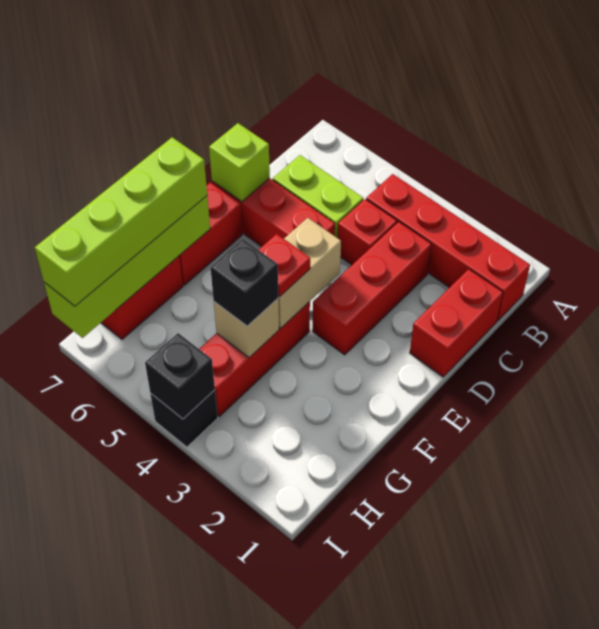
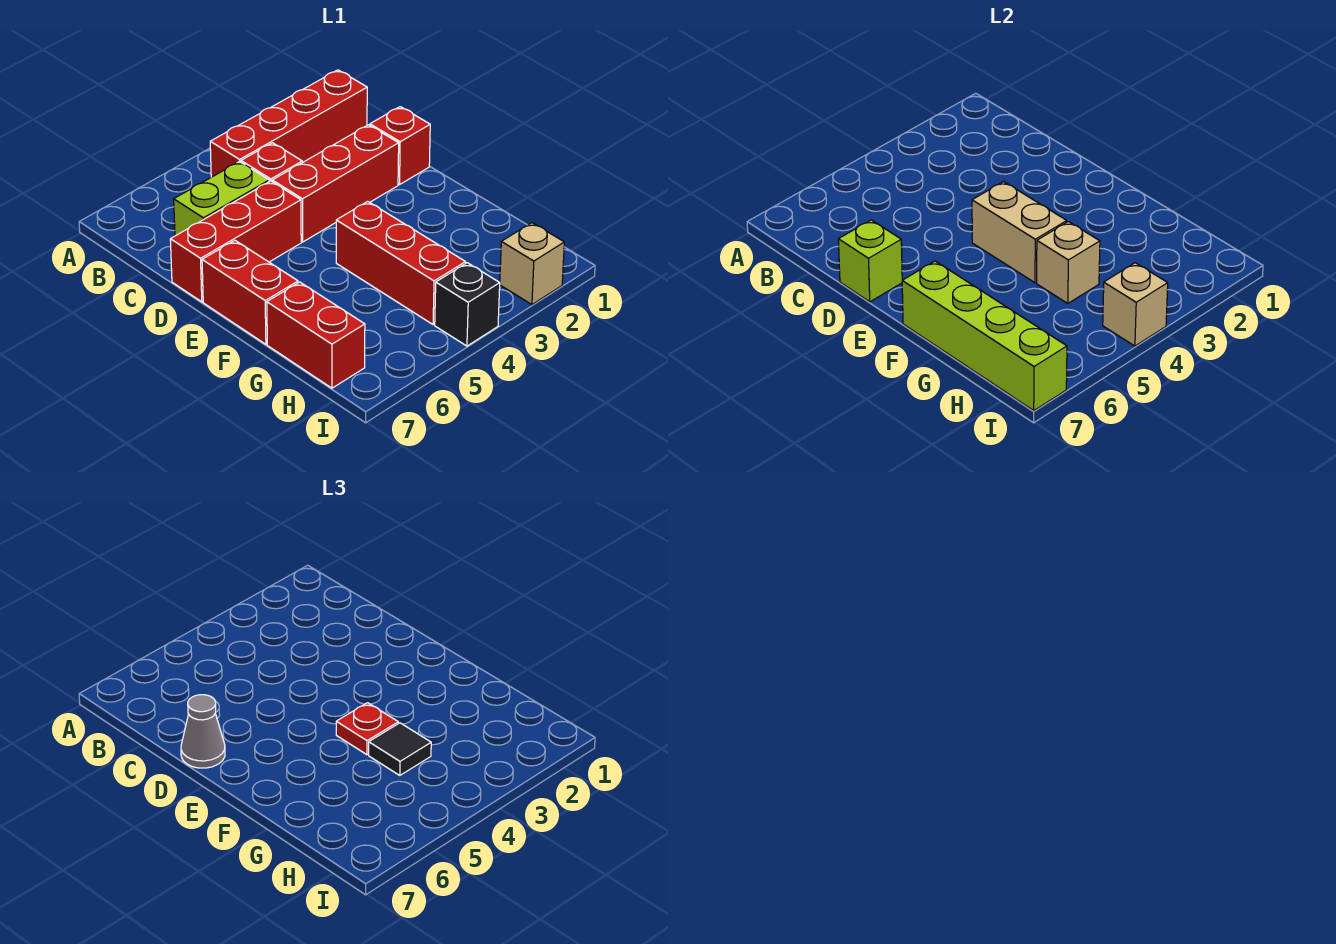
red 1x2 brick [410,269,503,377] -> red 1x1 brick [370,107,430,185]
red 1x3 brick [313,222,432,355] -> red 1x3 brick turned to [272,125,399,242]
none -> grey 1x1 cone [181,695,225,768]
lime 1x4 brick [35,137,207,306] -> none
black 1x1 brick [210,239,278,326] -> black 1x1 tile [369,723,431,775]
none -> tan 1x1 brick [500,223,564,305]
black 1x1 brick [145,333,215,419] -> tan 1x1 brick [1103,263,1168,346]

